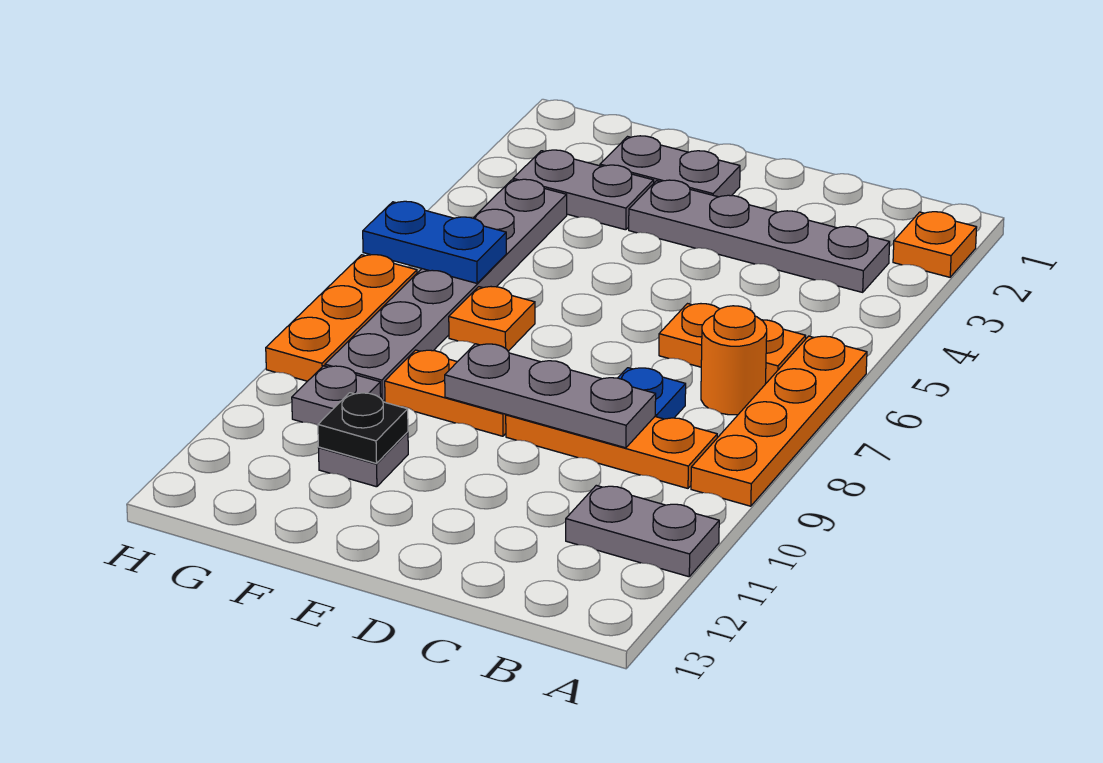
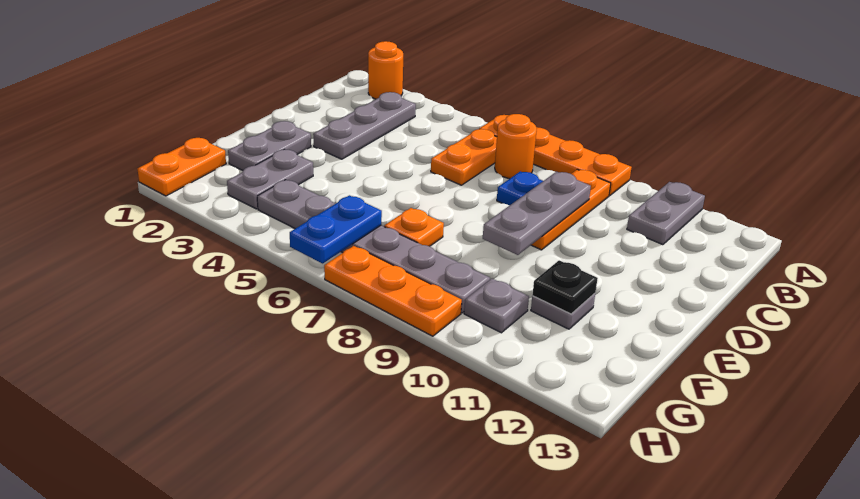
orange 1x1 plate [893,212,977,277] -> orange 1x1 round brick [368,41,403,99]
grey 1x4 plate [629,180,890,292] -> grey 1x3 plate [313,92,416,159]
orange 1x2 plate [385,350,506,436] -> orange 1x2 plate moved to [137,138,226,196]

